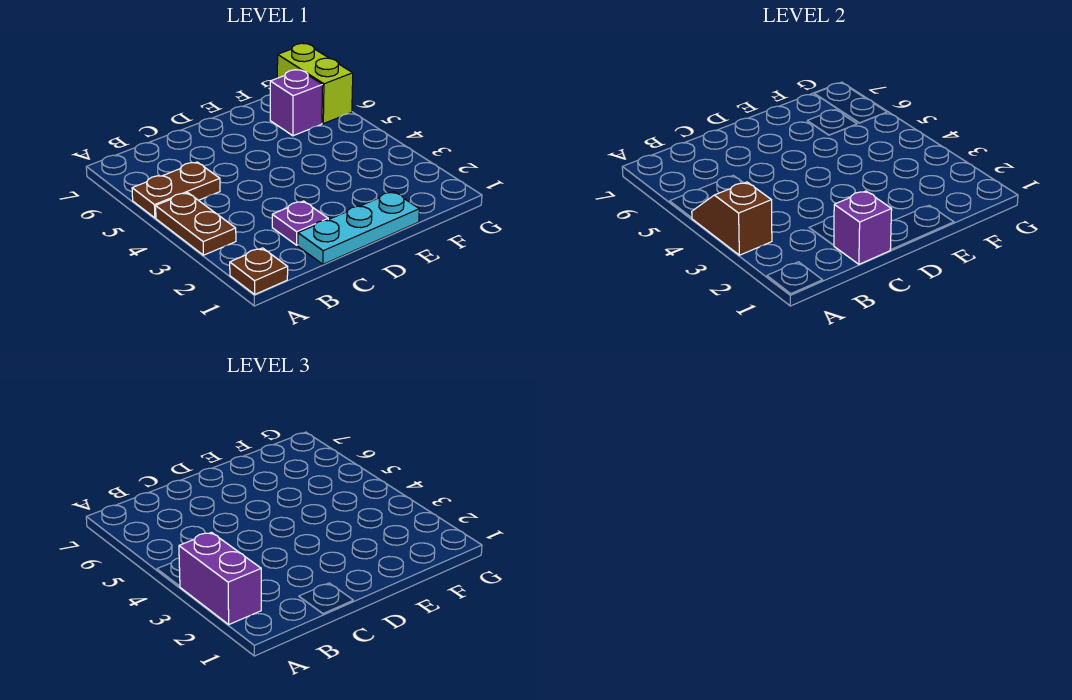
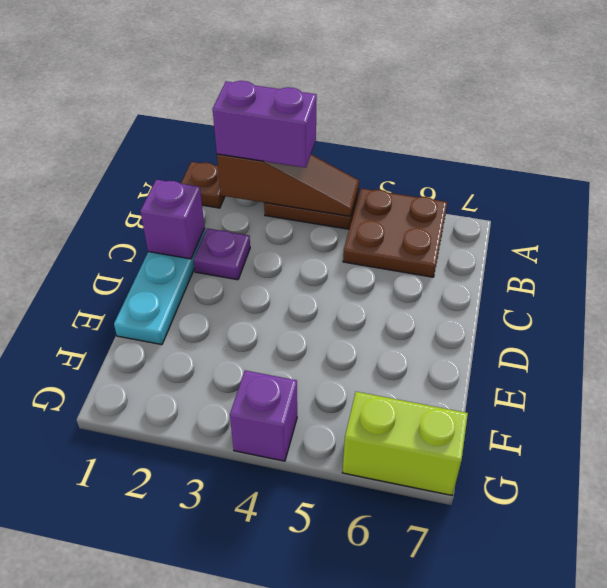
brown 1x2 slope [692,182,772,255] -> brown 1x3 slope [217,154,359,216]
brown 1x2 plate [132,162,220,218] -> brown 2x2 plate [343,188,447,277]
purple 1x1 brick [270,70,323,136] -> purple 1x1 brick moved to [230,370,297,461]

